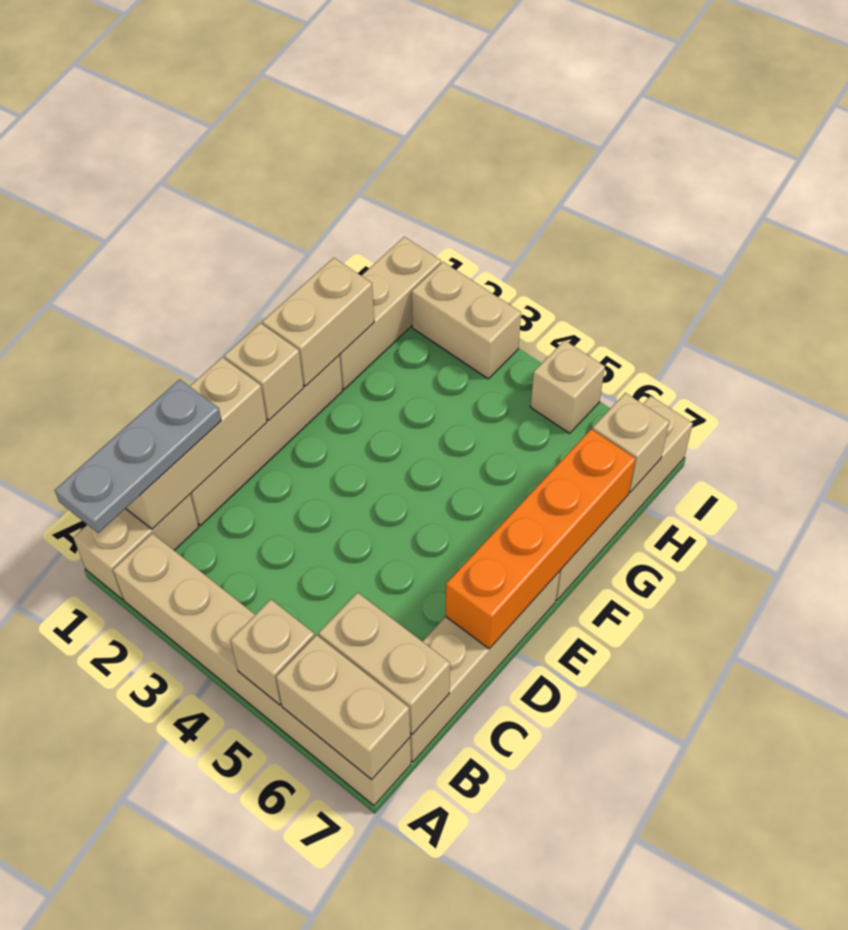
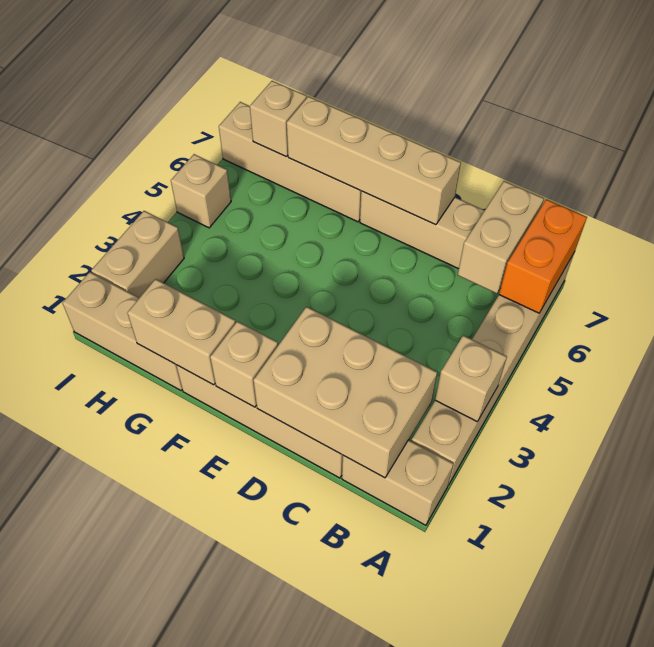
grey 1x3 plate [55,379,221,533] -> none
tan 1x1 brick [230,600,315,705] -> tan 1x1 brick moved to [435,335,507,422]
tan 1x2 brick [276,635,410,780] -> orange 1x2 brick [499,199,587,313]
tan 1x3 brick [126,357,267,529] -> tan 2x3 brick [253,307,437,478]
orange 1x4 brick [446,429,636,649] -> tan 1x4 brick [287,96,461,225]

